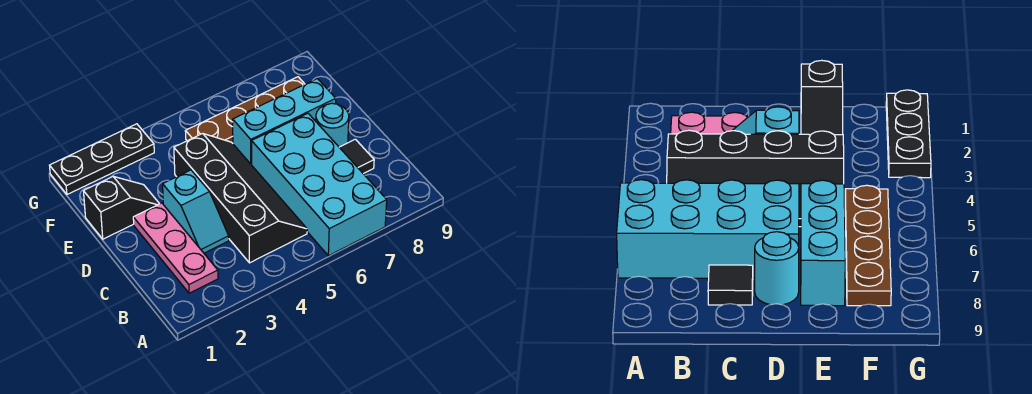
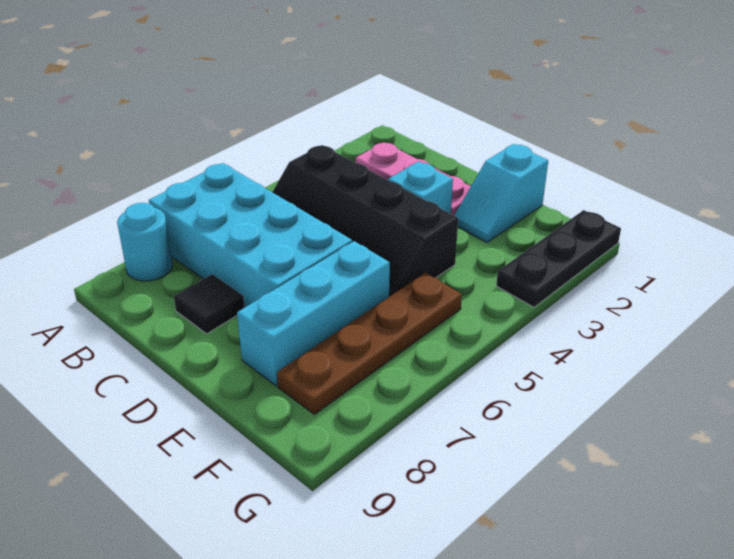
cyan 1x1 round brick [316,103,349,147] -> cyan 1x1 round brick moved to [117,203,173,281]
black 1x2 slope [84,177,159,239] -> cyan 1x2 slope [454,144,548,242]

